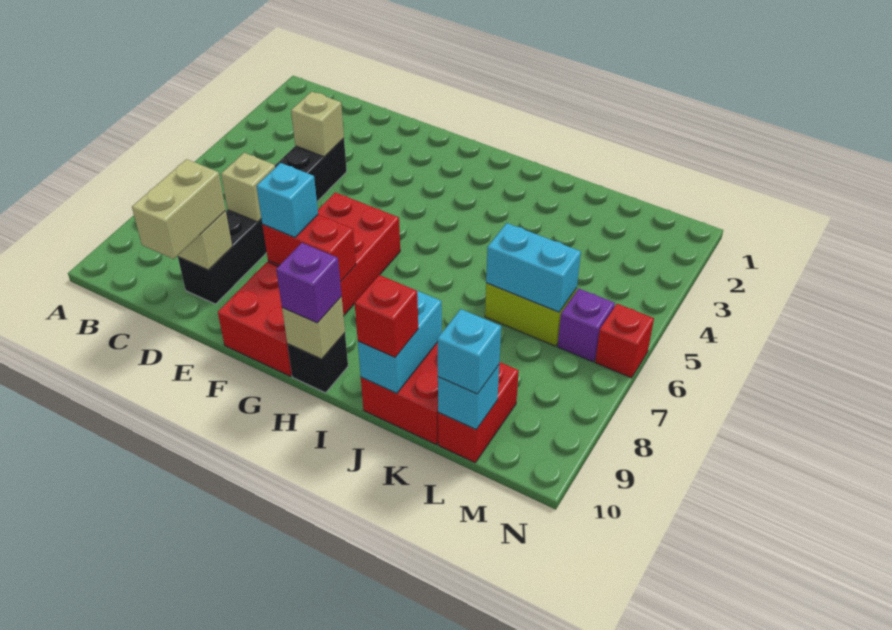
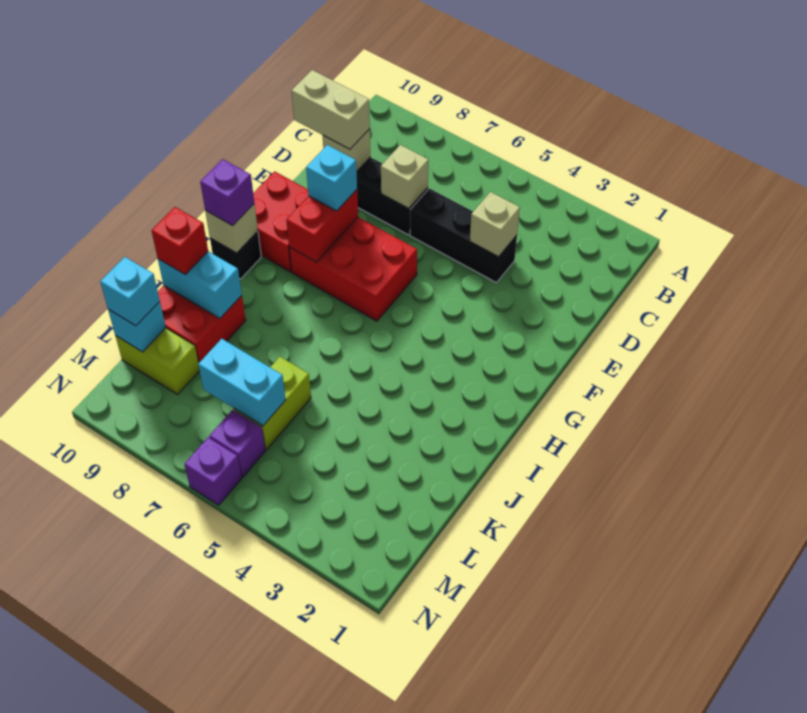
cyan 1x2 brick [486,223,581,312] -> cyan 1x2 brick turned to [198,339,286,426]
red 1x2 brick [438,362,519,462] -> lime 1x2 brick [116,328,200,394]
red 1x1 brick [595,304,654,378] -> purple 1x1 brick [184,437,242,505]

